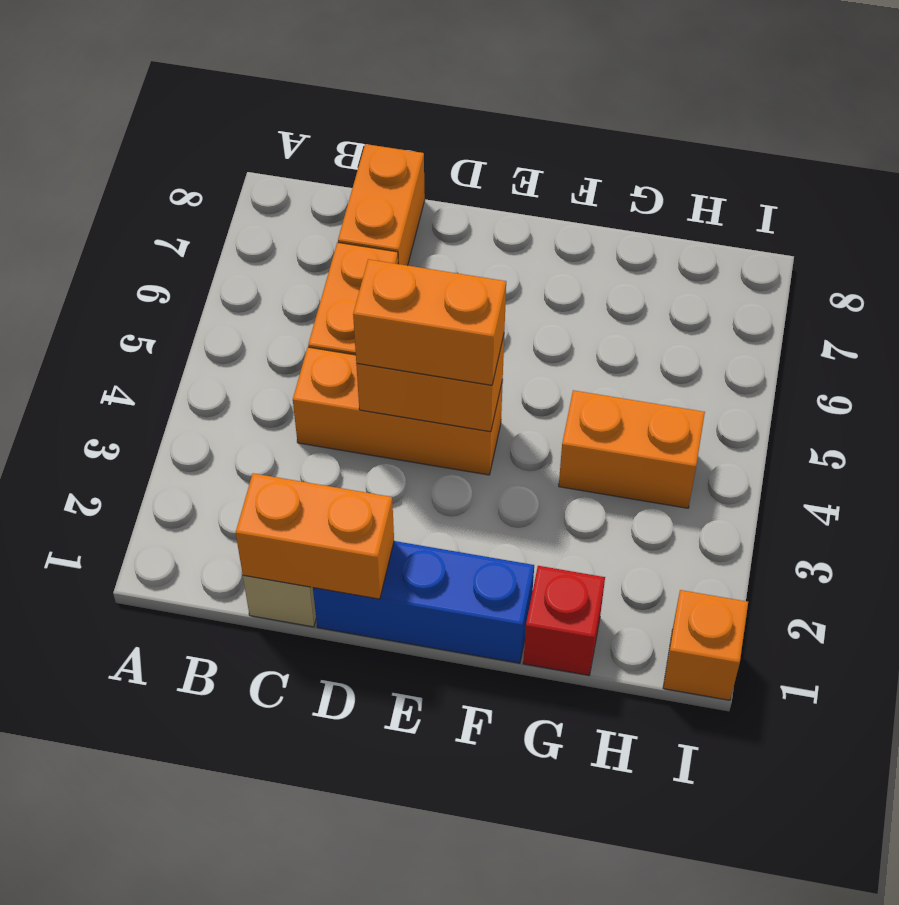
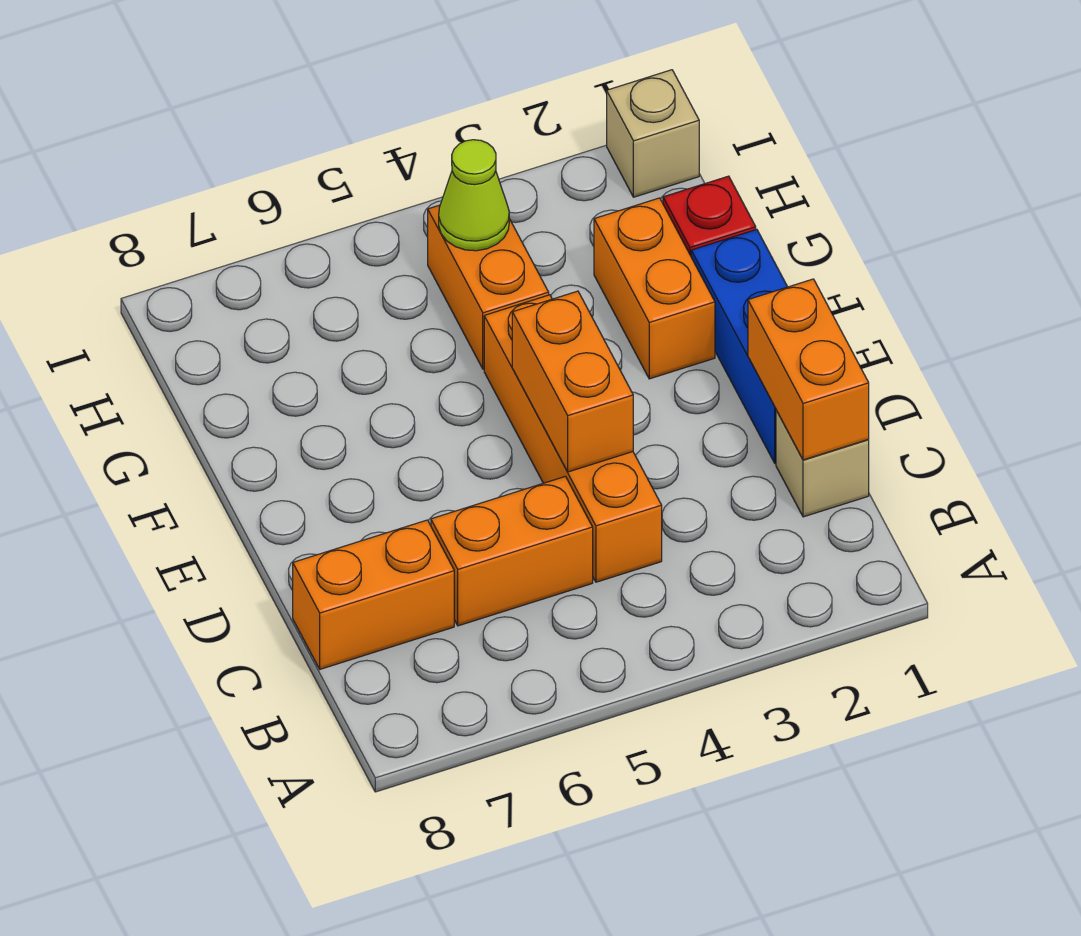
orange 1x3 brick [293,347,503,475] -> orange 1x4 brick [484,295,662,582]
orange 1x2 brick [353,259,506,385] -> orange 1x2 brick moved to [594,198,715,379]
none -> lime 1x1 cone [439,140,509,251]
orange 1x1 brick [663,590,748,700] -> tan 1x1 brick [607,70,699,197]

